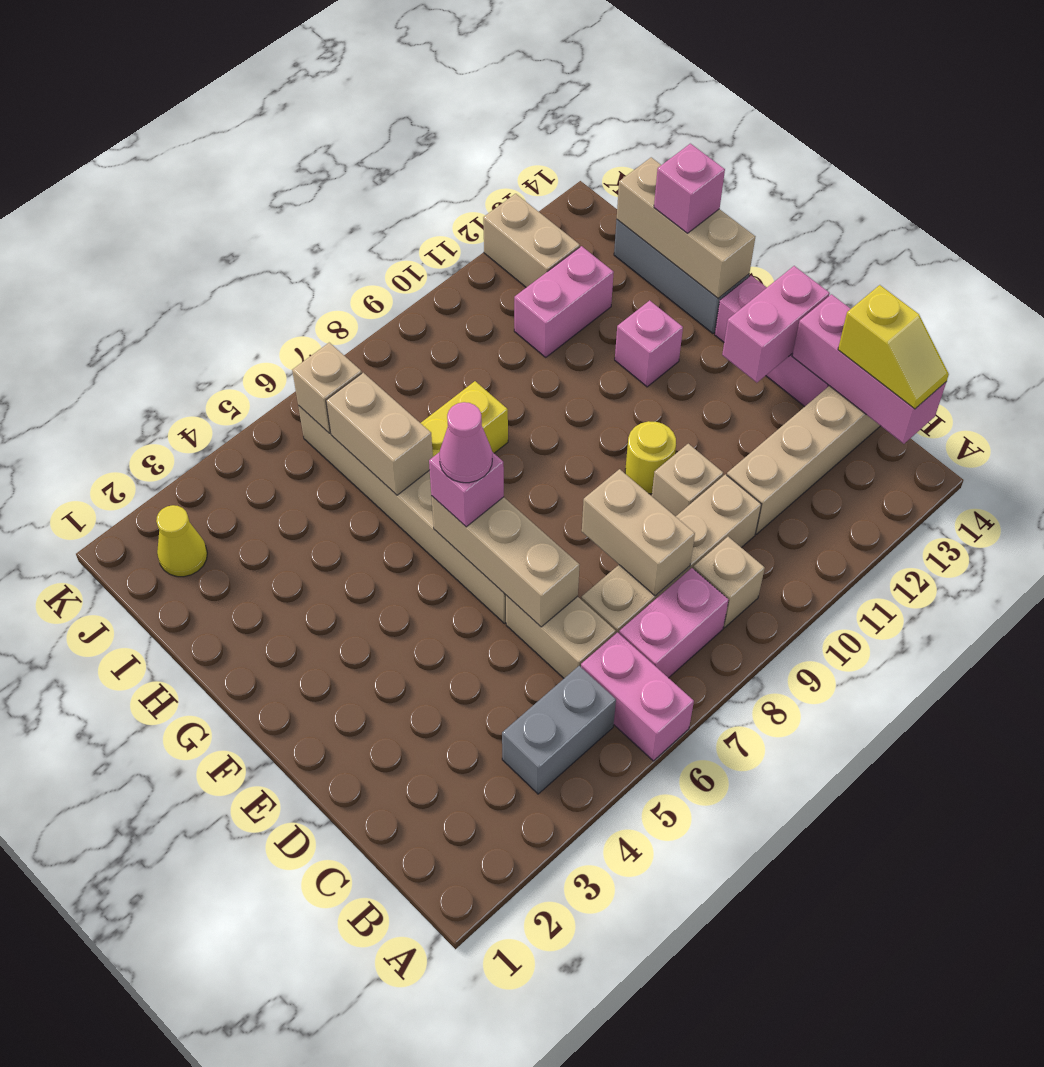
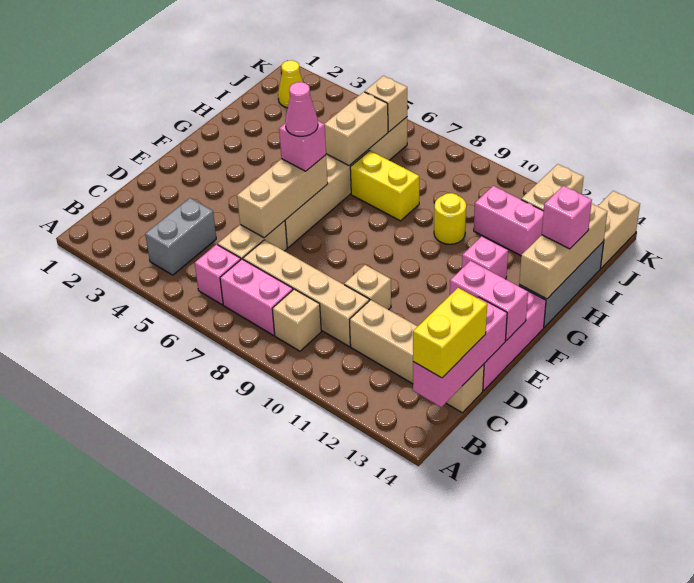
pink 1x2 brick [581,632,694,761] -> pink 1x1 brick [195,245,241,305]
grey 1x2 brick [502,666,616,794] -> grey 1x2 brick turned to [145,198,216,275]
yellow 1x2 slope [838,285,949,409] -> yellow 1x2 brick [413,288,487,378]
tan 1x2 brick [582,469,695,596] -> tan 1x2 brick moved to [598,191,640,268]
yellow 1x1 round brick [625,421,676,494] -> yellow 1x1 round brick moved to [434,193,466,244]

